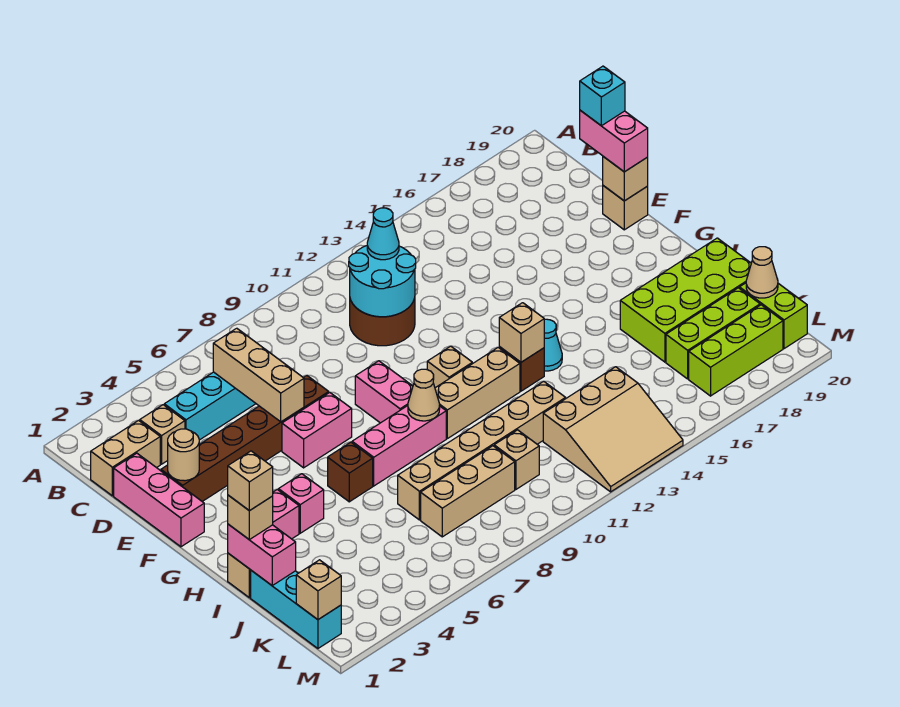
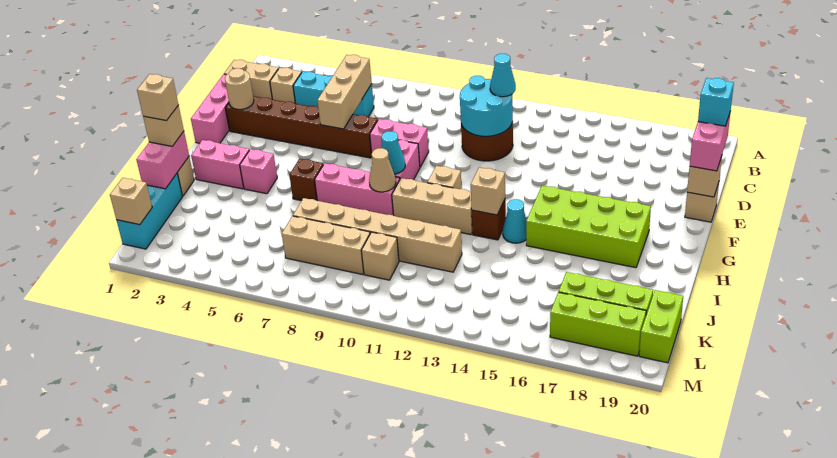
pink 1x2 brick [282,392,352,468] -> pink 1x2 brick moved to [370,119,429,167]
none -> cyan 1x1 cone [382,131,405,174]
lime 2x4 brick [620,238,751,362] -> lime 2x4 brick moved to [526,186,651,268]
tan 3x3 slope [543,367,683,492] -> none
tan 1x1 cone [746,247,778,298] -> none

